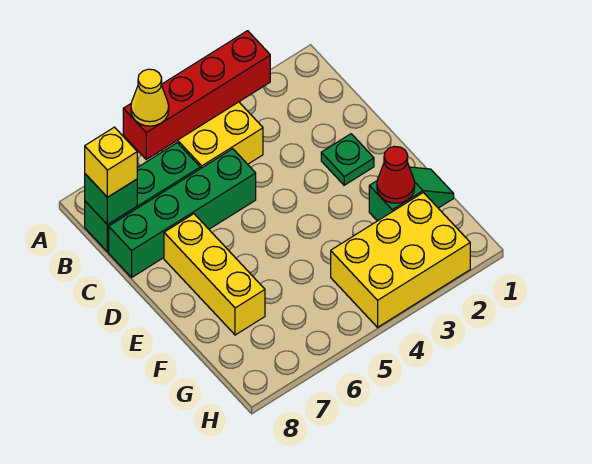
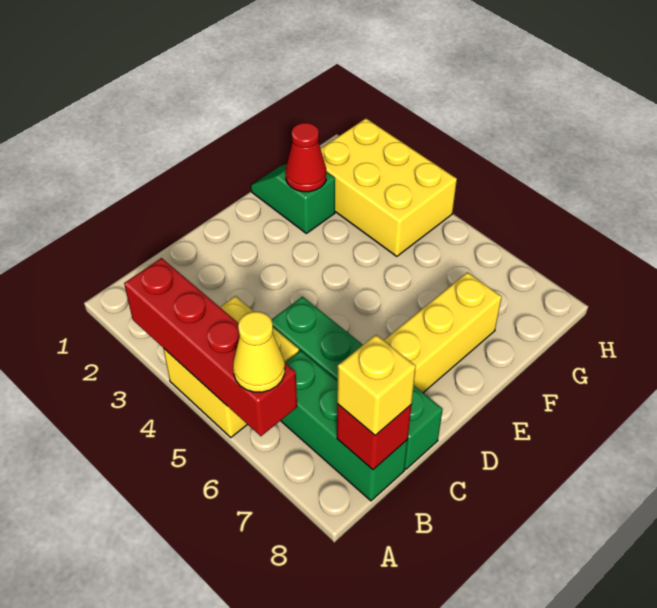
green 1x1 brick [85,174,137,225] -> red 1x1 brick [337,404,412,470]
green 1x1 plate [321,134,374,185] -> none

